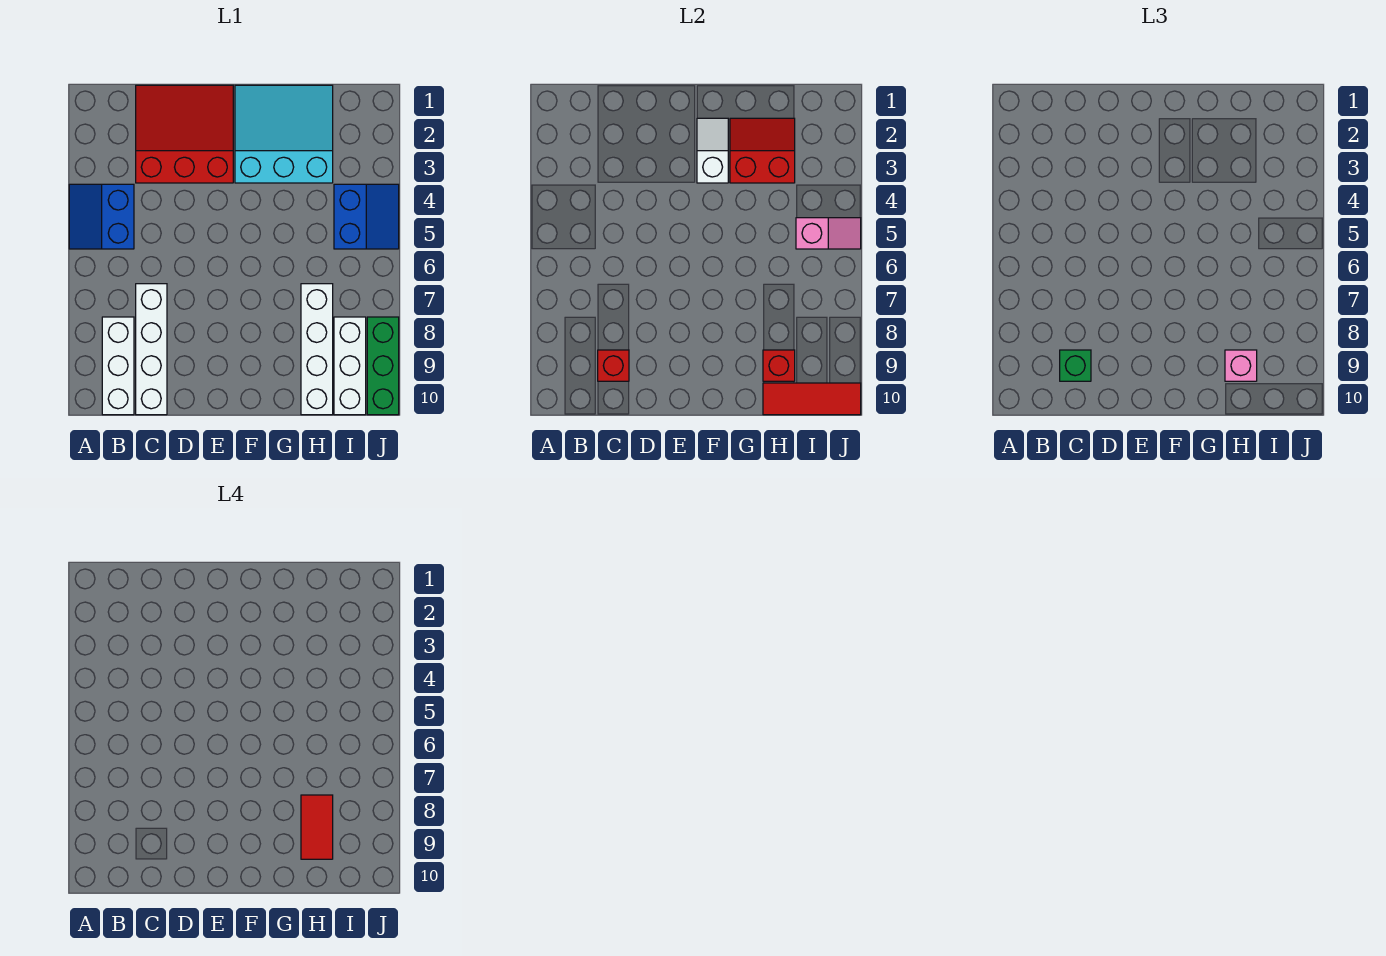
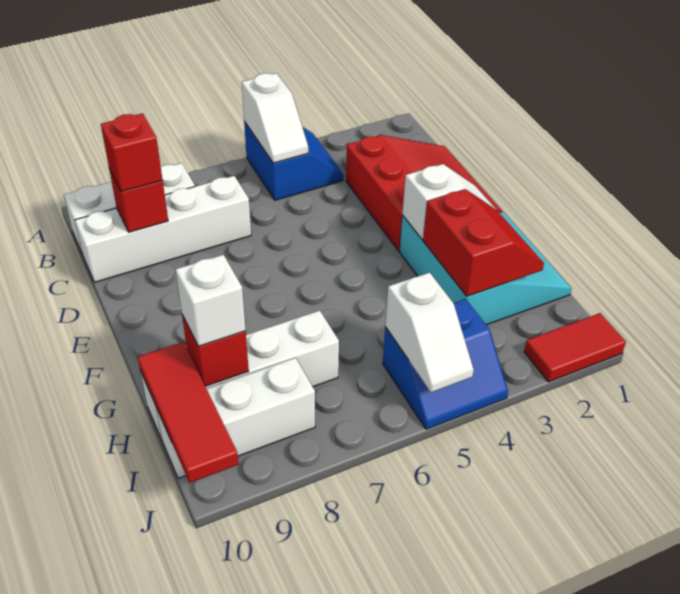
blue 2x2 slope [69,184,134,249] -> blue 2x2 slope turned to [244,122,344,200]
none -> white 1x2 slope [242,73,308,163]
green 1x1 brick [1060,350,1091,381] -> red 1x1 brick [101,113,162,192]
red 1x2 tile [301,795,333,859] -> red 1x2 tile moved to [524,313,626,382]
pink 1x1 brick [1225,350,1257,381] -> white 1x1 brick [175,255,246,346]
pink 1x2 slope [796,218,861,249] -> white 1x2 slope [385,273,474,392]
green 1x3 brick [367,317,399,415] -> none

